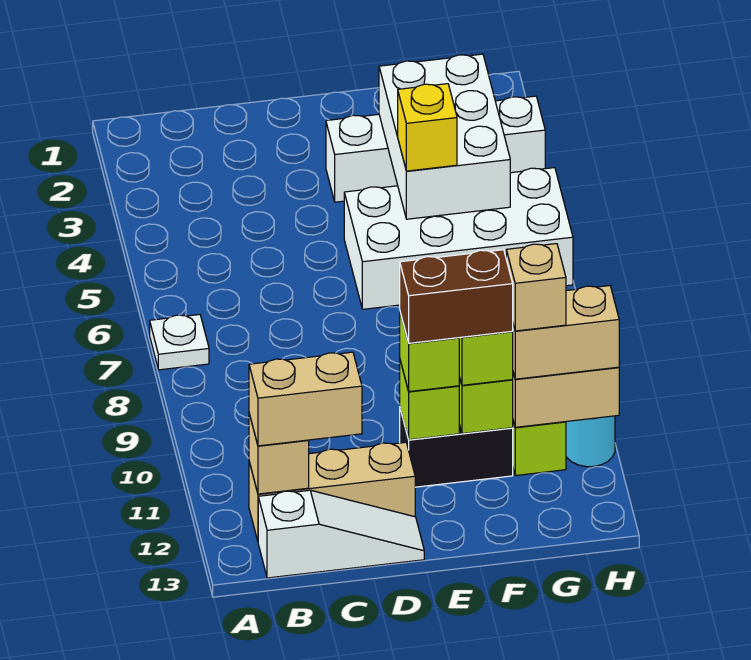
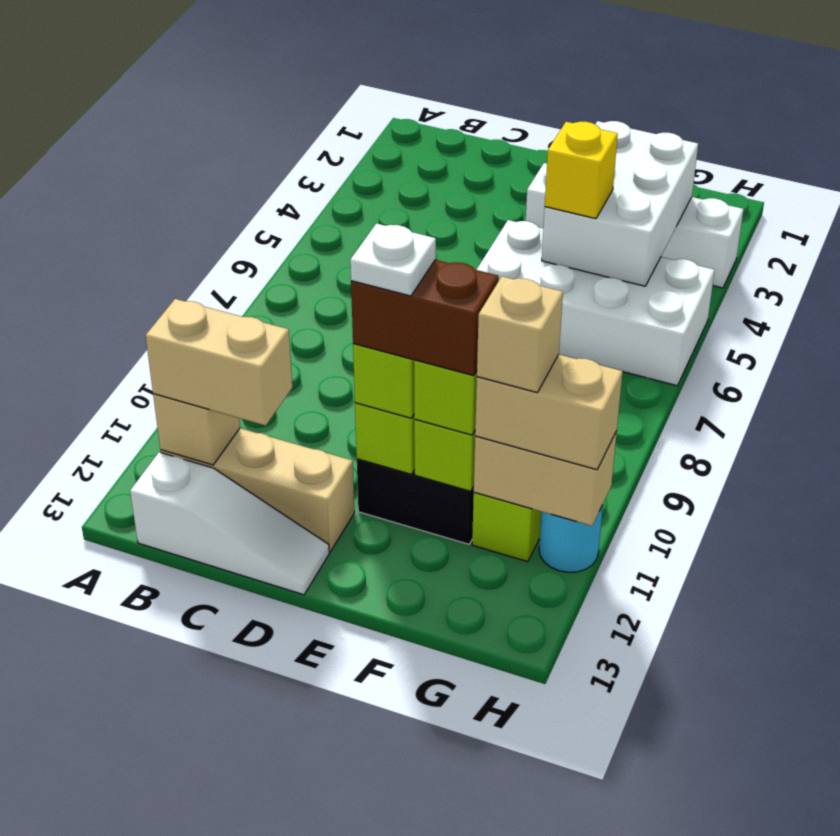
white 1x1 plate [150,315,209,370] -> white 1x1 plate moved to [350,224,436,296]

